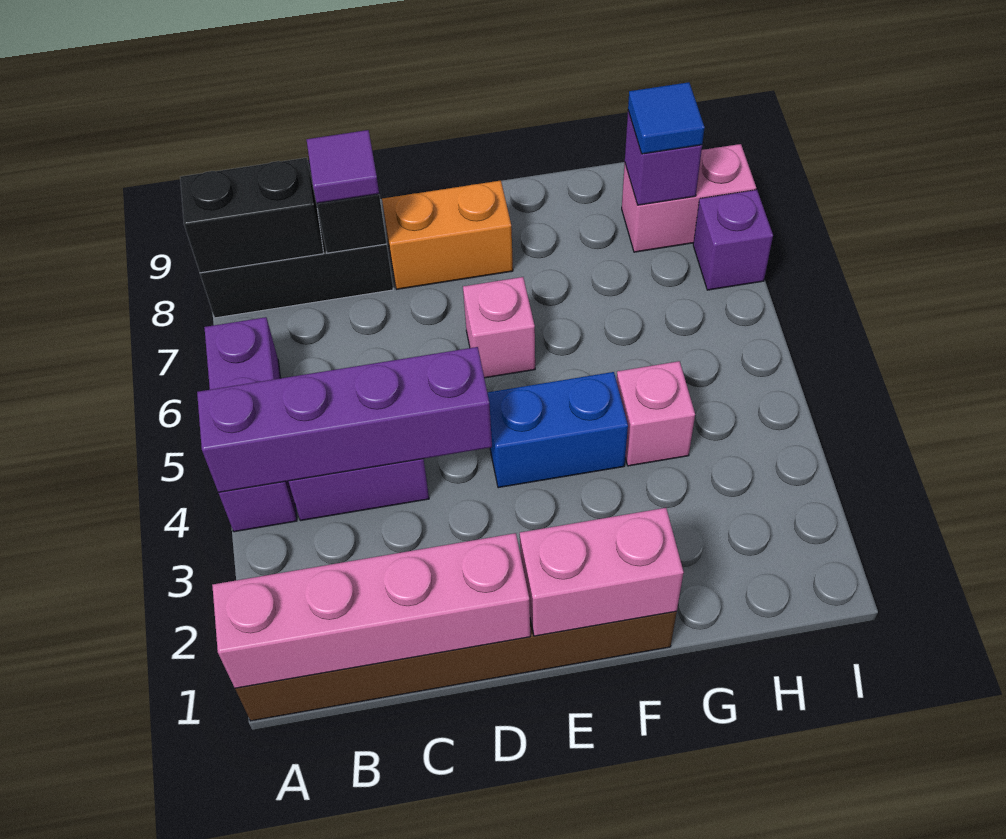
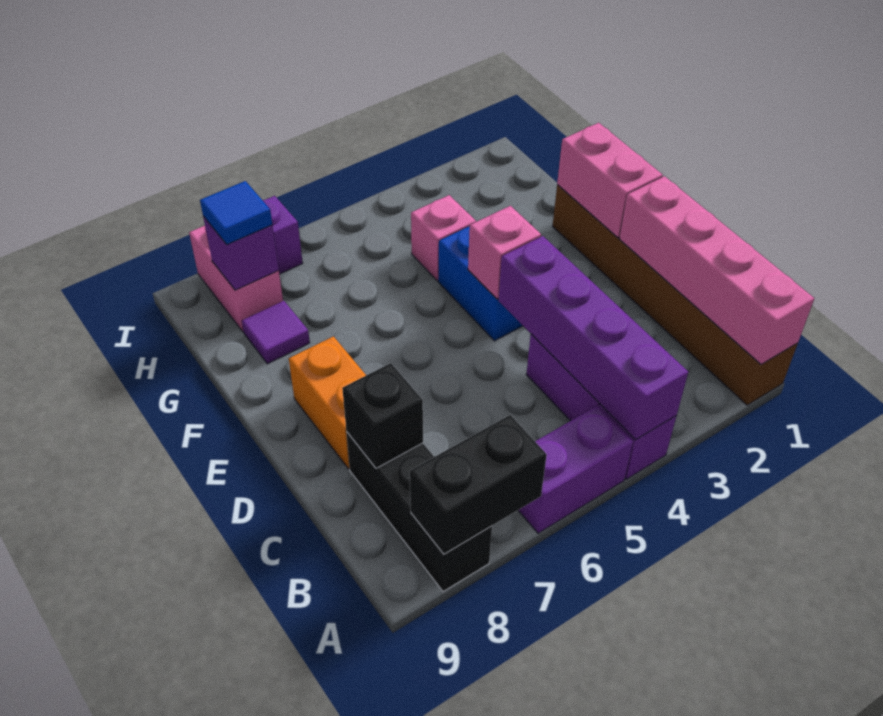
black 1x2 brick [180,158,323,273] -> black 1x2 brick turned to [410,415,547,554]
purple 1x1 tile [307,130,379,203] -> purple 1x1 tile moved to [242,301,310,364]
pink 1x1 brick [463,277,535,378] -> pink 1x1 brick moved to [468,206,541,299]

